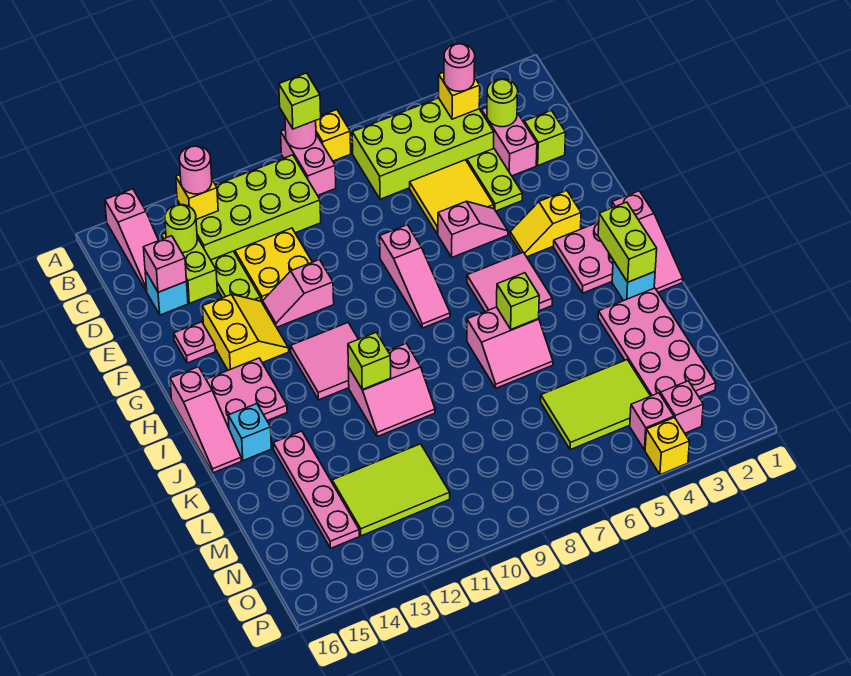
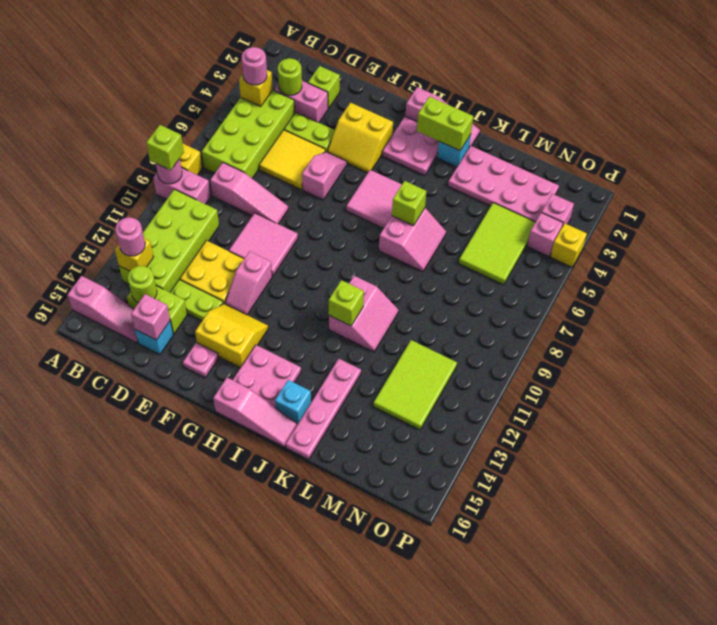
pink 1x3 slope [380,225,450,328] -> pink 1x3 slope moved to [210,163,288,224]
yellow 1x2 slope [510,191,581,257] -> yellow 2x2 slope [327,103,393,173]
pink 2x2 tile [291,323,358,400] -> pink 2x2 tile moved to [229,213,298,276]
pink 1x4 plate [273,431,359,548] -> pink 1x4 plate turned to [286,359,361,459]

